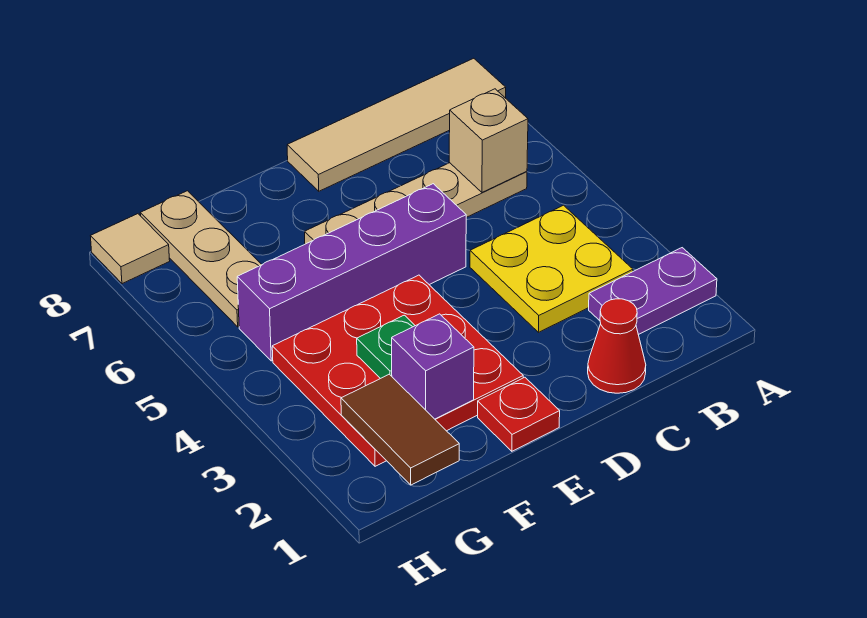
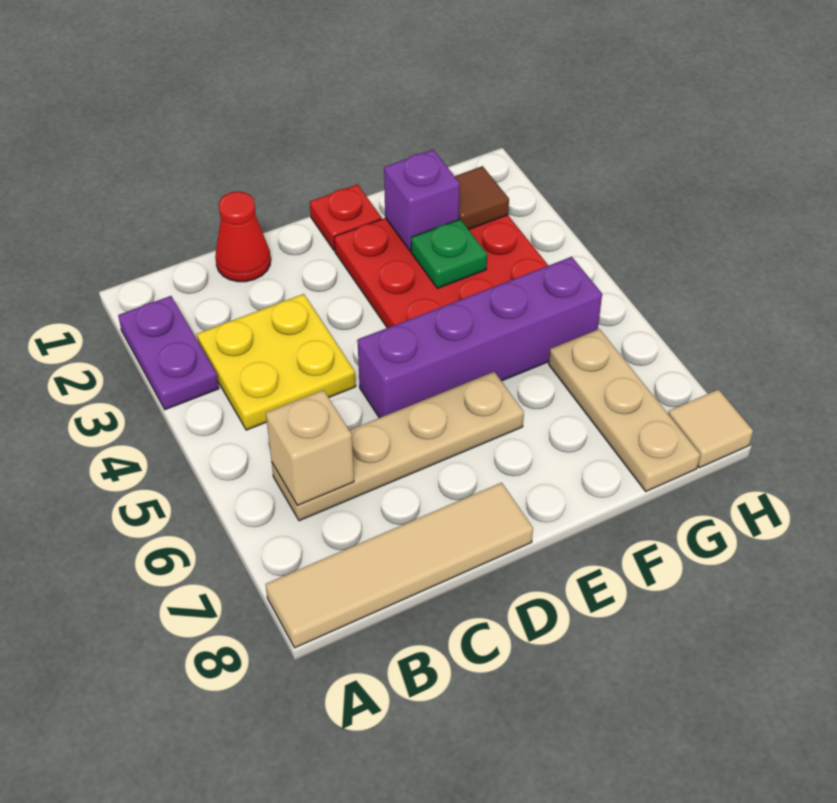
purple 1x2 plate [589,248,717,335] -> purple 1x2 plate turned to [118,296,219,410]
brown 1x2 tile [341,374,459,485] -> brown 1x1 tile [455,166,509,230]

